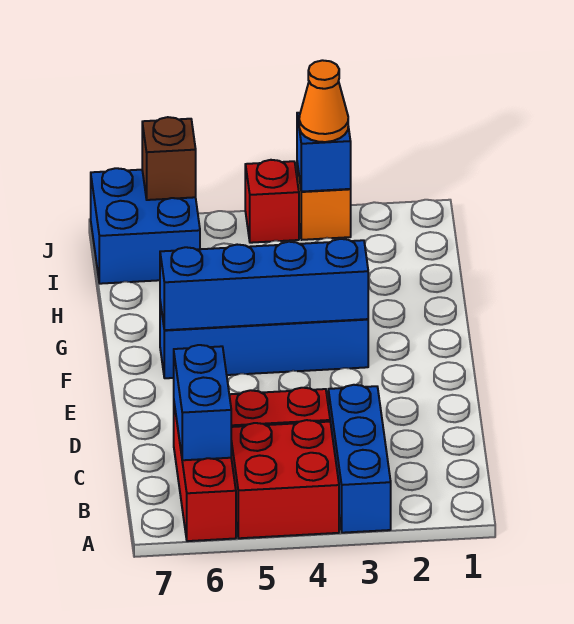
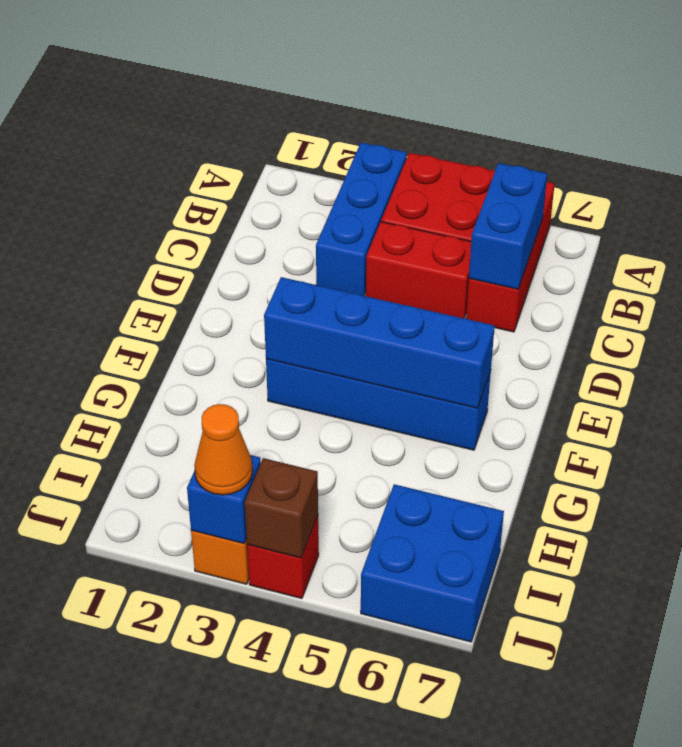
brown 1x1 brick [142,117,196,200] -> brown 1x1 brick moved to [245,458,318,558]

